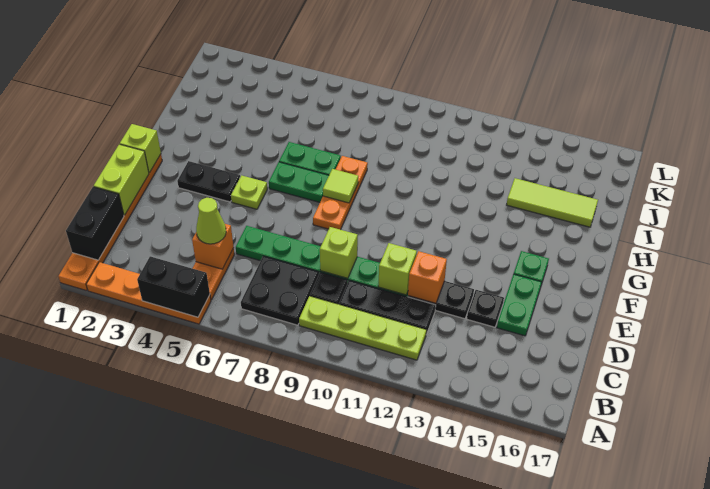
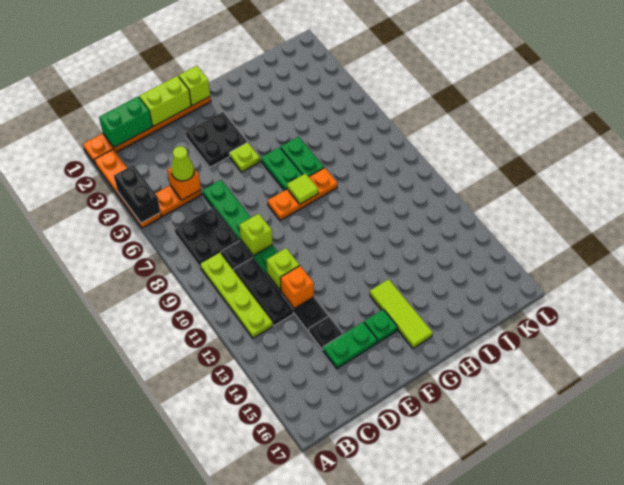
black 1x2 brick [66,187,124,260] -> green 1x2 brick [99,97,152,147]
black 1x2 plate [177,161,240,202] -> black 2x2 plate [185,112,247,167]
lime 1x3 tile [507,178,598,227] -> lime 1x3 tile moved to [370,279,433,348]

